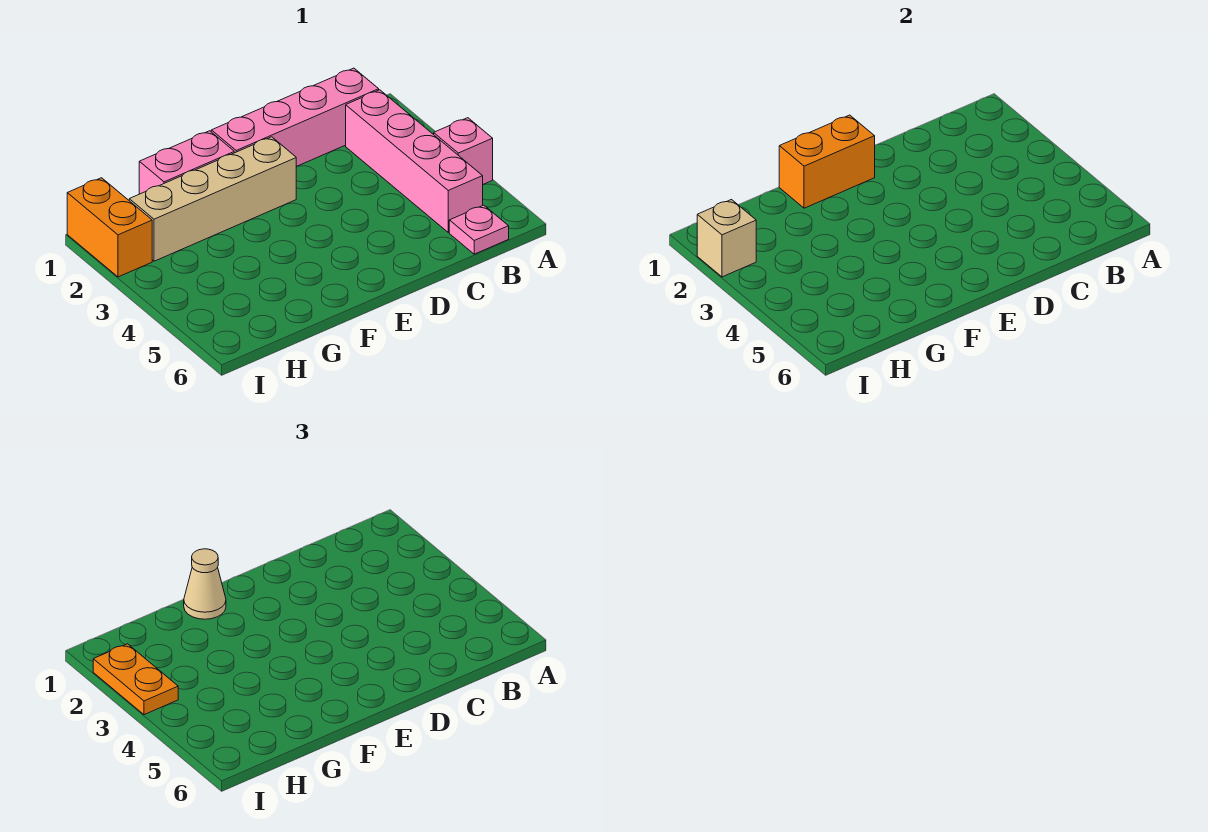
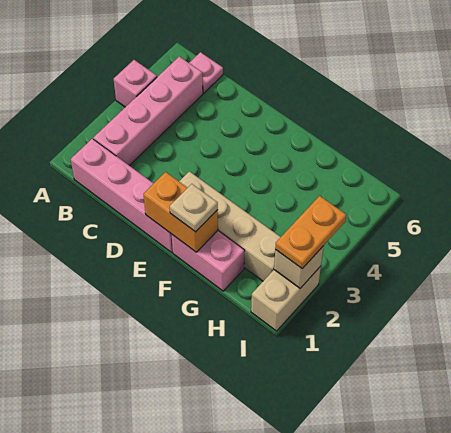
tan 1x1 cone [184,549,226,619] -> tan 1x1 plate [170,184,218,232]
orange 1x2 brick [67,178,152,277] -> tan 1x2 brick [251,266,321,331]

